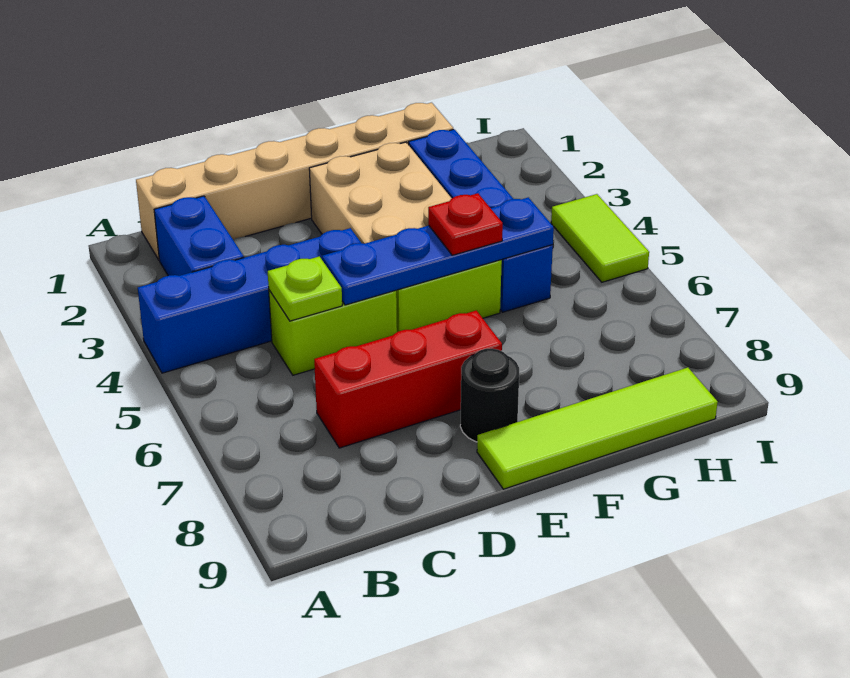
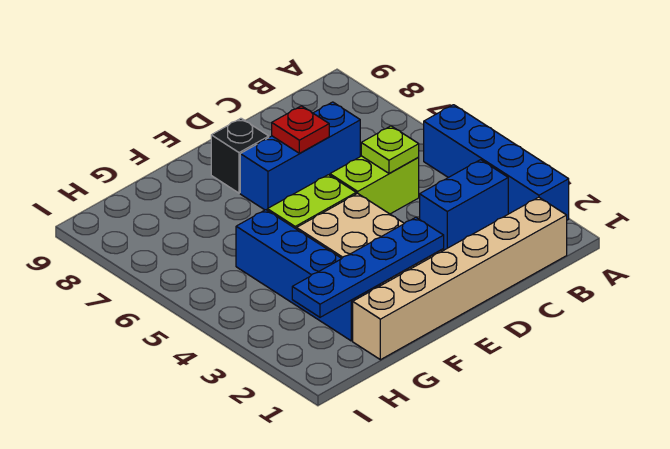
blue 1x4 brick [138,228,361,373] -> blue 1x4 brick turned to [424,105,569,220]
blue 1x2 brick [154,196,244,276] -> blue 1x2 brick turned to [420,160,508,250]
red 1x3 brick [314,310,502,448] -> blue 1x3 brick [240,102,360,210]
blue 1x4 plate [322,197,554,305] -> blue 1x4 plate moved to [292,217,444,317]
black 1x1 round brick [460,348,519,442] -> black 1x1 brick [211,118,269,193]
lime 1x4 tile [477,368,718,489] -> none
red 1x1 plate [428,193,503,255] -> red 1x1 plate moved to [272,106,329,153]
lime 1x2 tile [551,194,649,282] -> none

